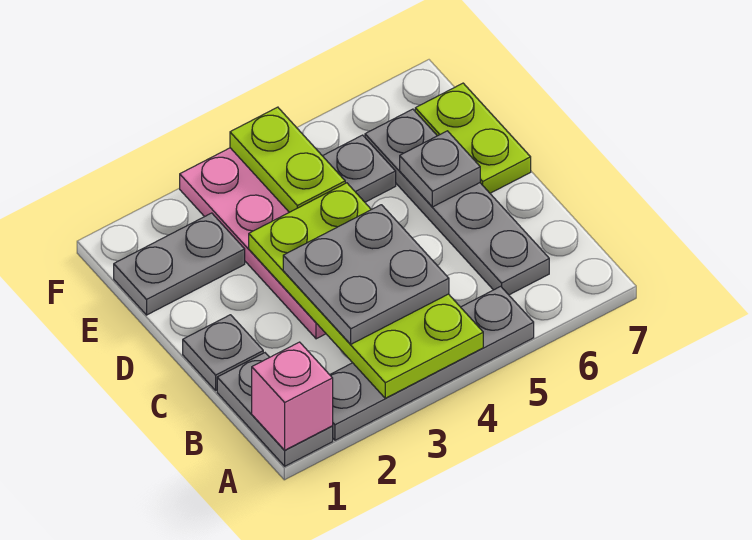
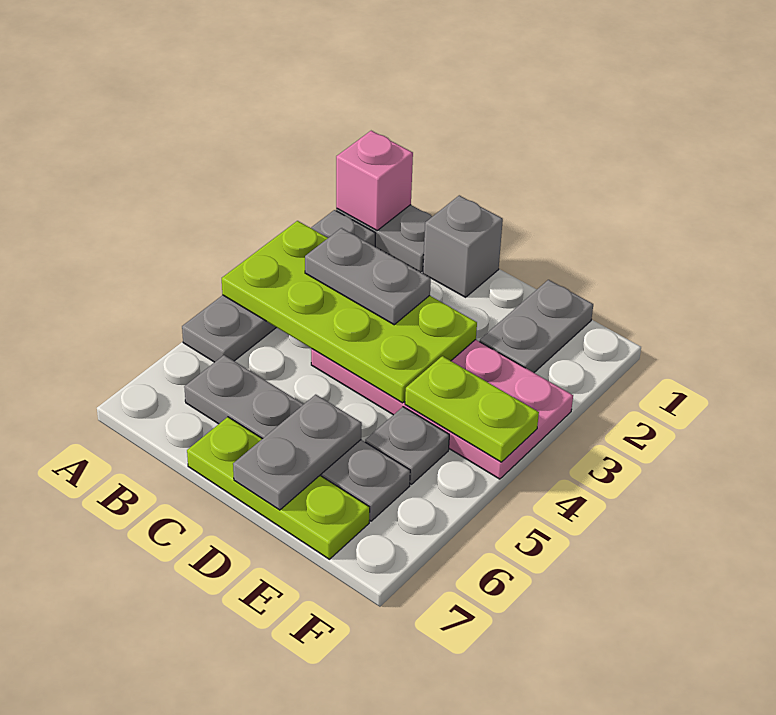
grey 2x2 plate [283,205,449,344] -> grey 1x2 plate [305,228,431,325]
grey 1x1 plate [183,315,263,390] -> grey 1x1 brick [423,195,503,297]
grey 1x1 plate [400,131,480,207] -> grey 1x2 plate [233,395,362,510]
lime 1x2 plate [415,83,531,193] -> lime 1x3 plate [187,417,370,559]

